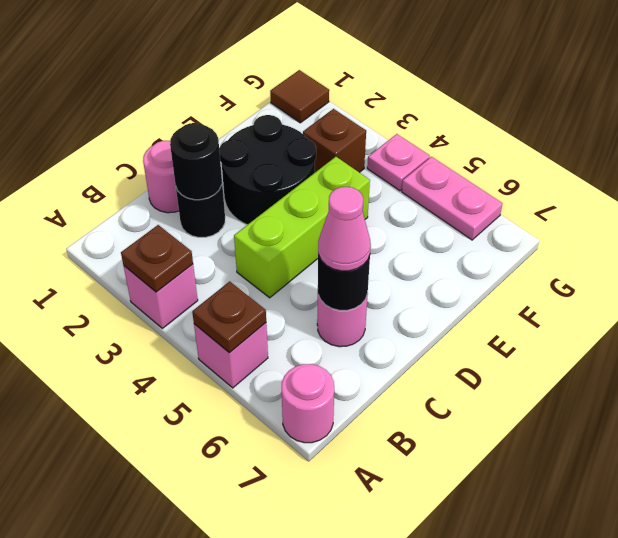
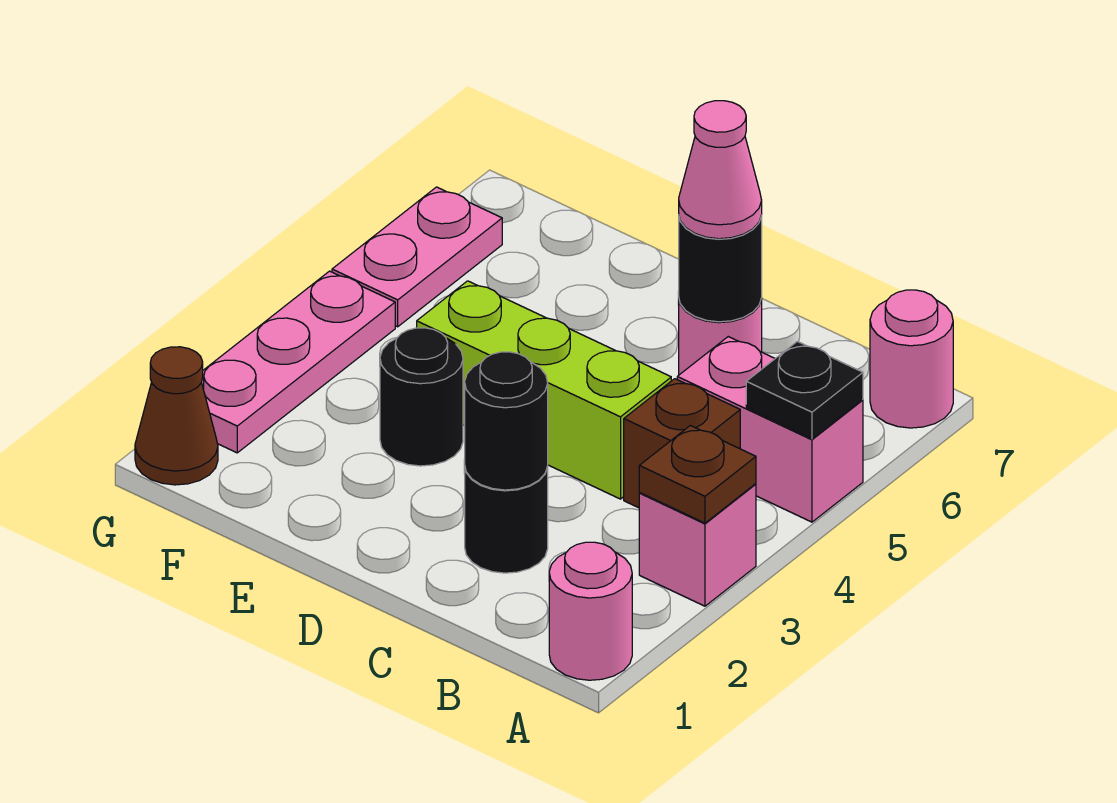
pink 1x1 brick [194,323,268,388] -> pink 1x2 brick [677,337,863,522]
brown 1x1 plate [192,281,266,353] -> black 1x1 plate [746,341,863,439]
pink 1x1 round brick [143,141,179,213] -> pink 1x1 round brick moved to [549,542,632,680]
black 2x2 round brick [219,115,316,225] -> black 1x1 round brick [380,328,463,466]
brown 1x1 brick [303,109,366,172] -> brown 1x1 brick moved to [624,379,740,508]
brown 1x1 tile [270,70,329,123] -> brown 1x1 cone [135,347,218,485]
pink 1x1 plate [367,134,430,191] -> pink 1x3 plate [202,271,395,453]

